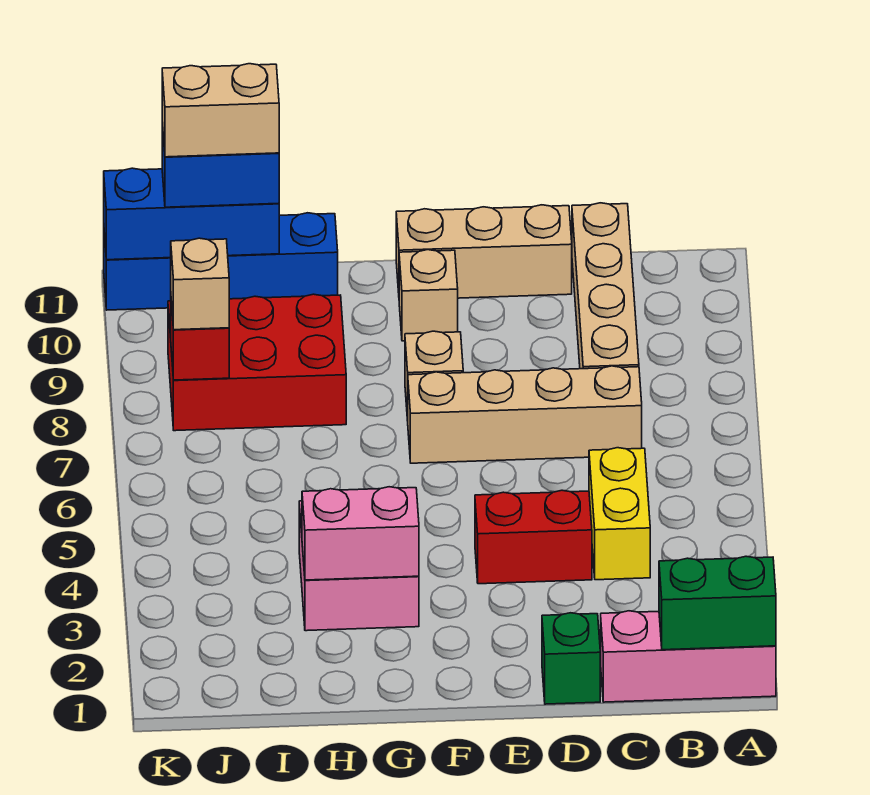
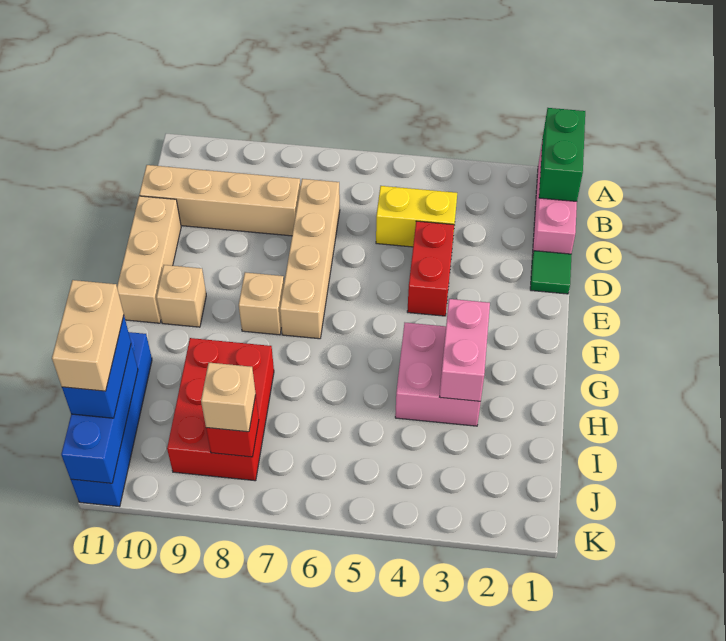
green 1x1 brick [542,613,600,704] -> green 1x1 tile [530,251,572,294]

